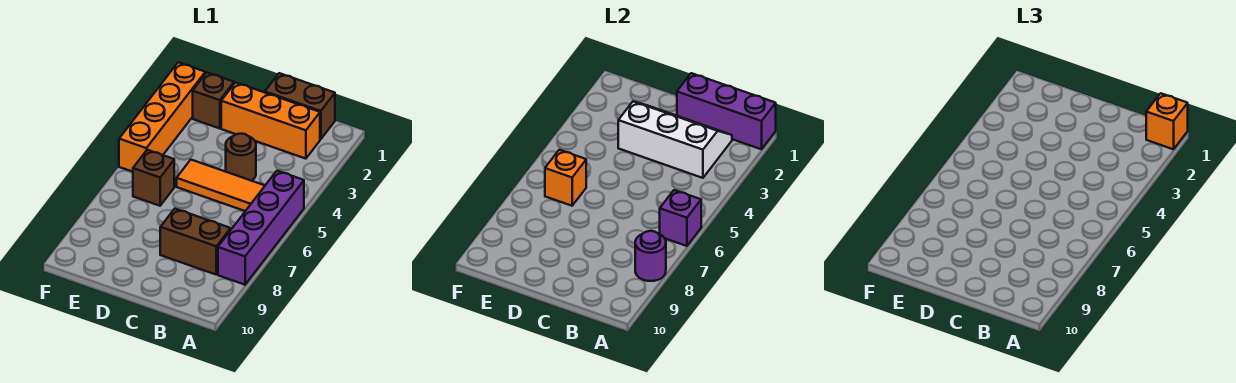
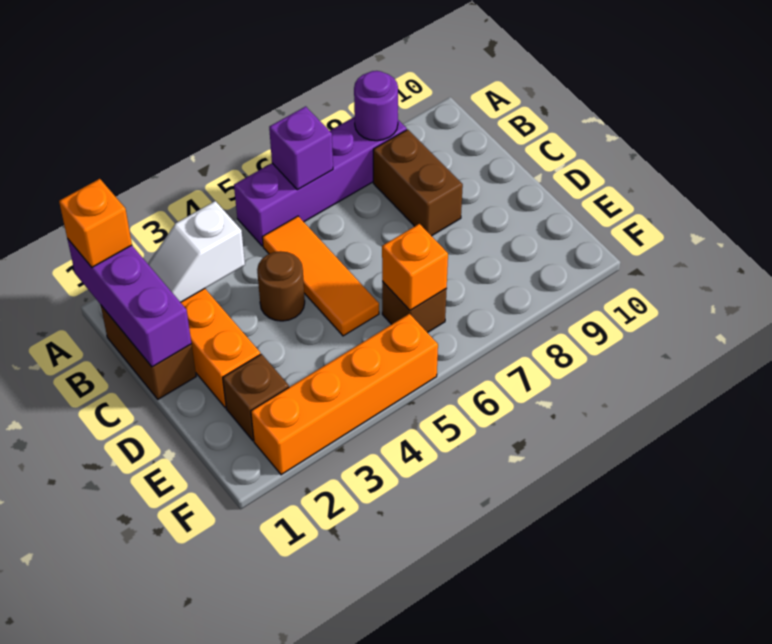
white 2x3 slope [618,101,732,178] -> white 1x2 slope [148,201,245,302]

